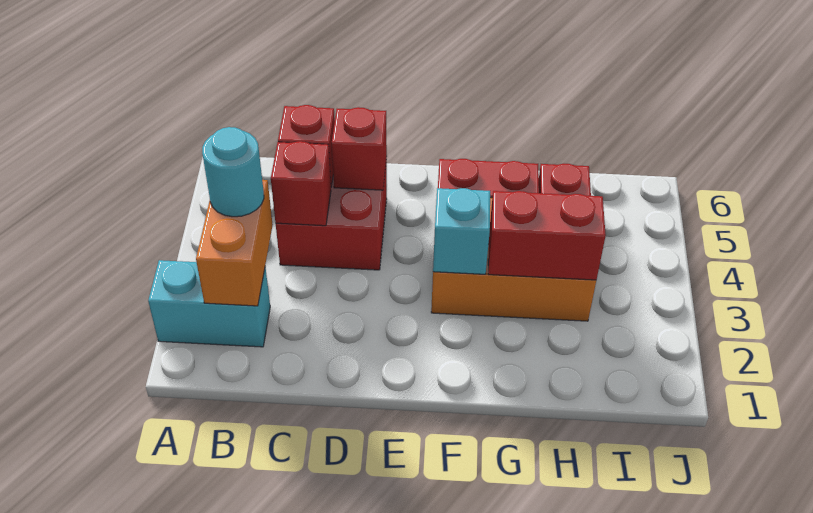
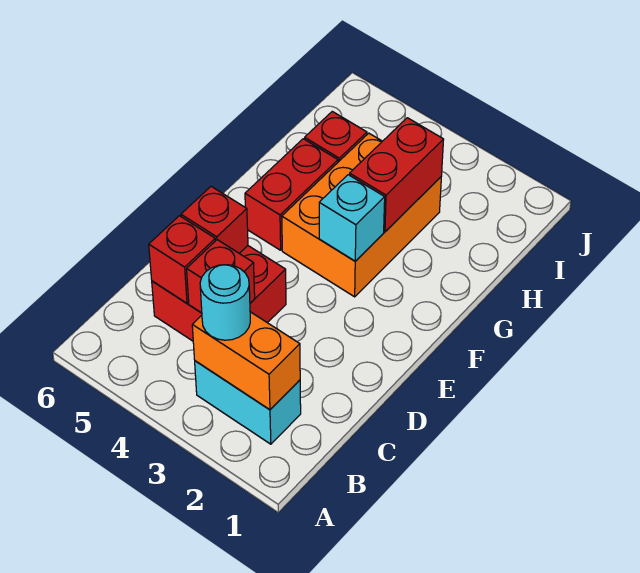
cyan 1x2 brick [148,260,270,347] -> cyan 1x2 brick turned to [195,361,301,444]

